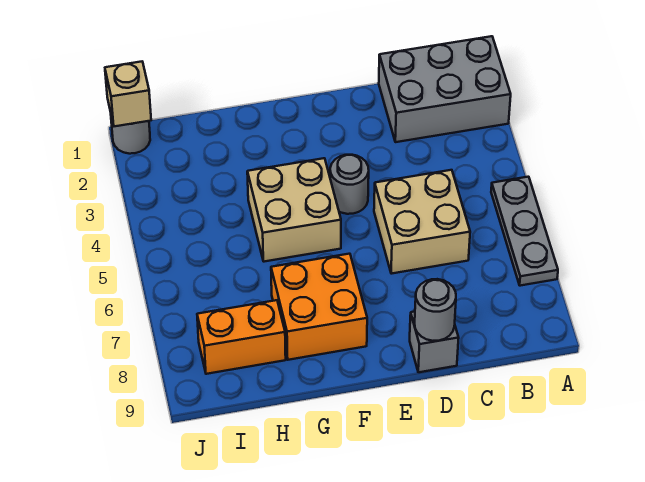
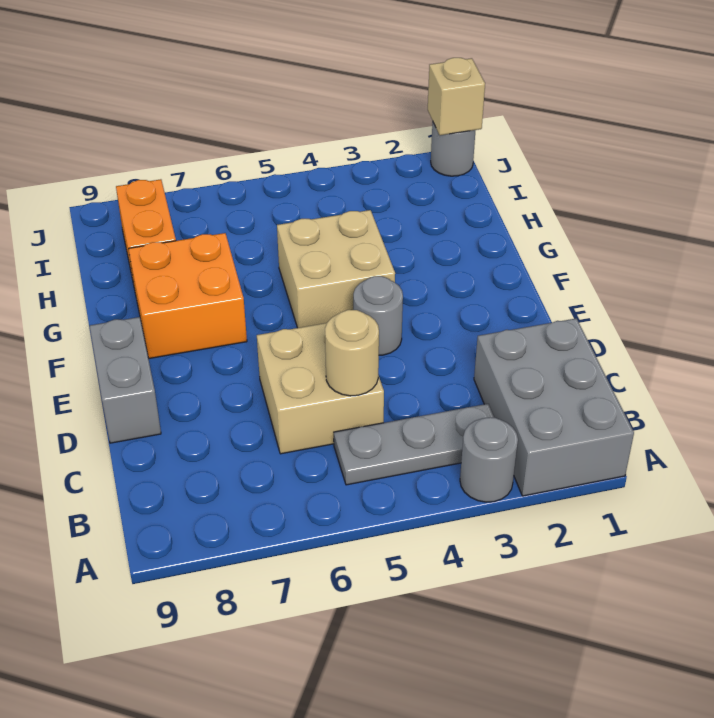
grey 1x3 plate [491,177,558,286] -> grey 1x3 plate moved to [334,404,494,485]
none -> tan 1x1 round brick [325,310,379,396]
grey 1x1 brick [410,312,459,372] -> grey 1x2 brick [90,317,161,443]
grey 1x1 round brick [415,279,456,341] -> grey 1x1 round brick moved to [460,418,518,502]

